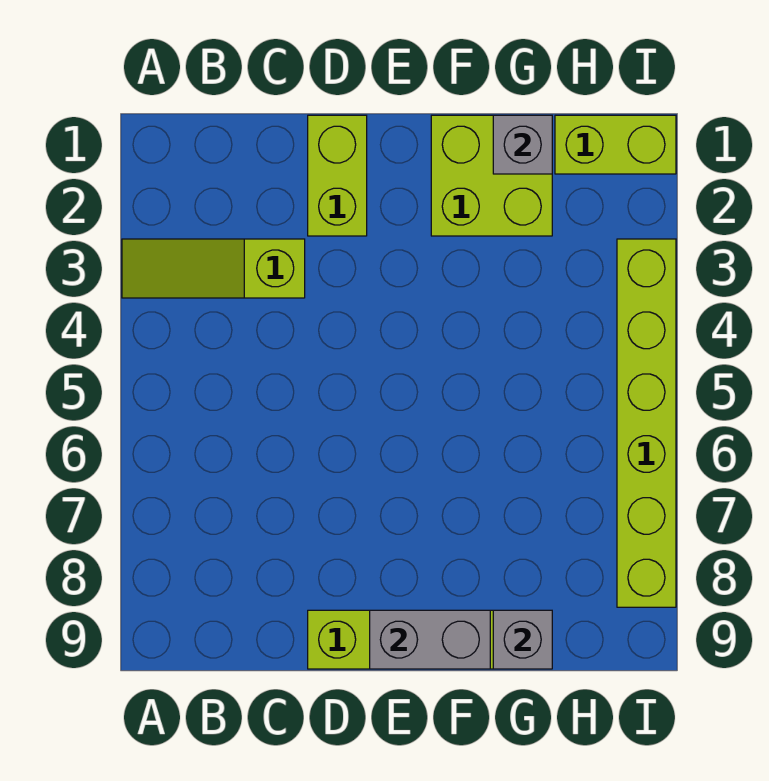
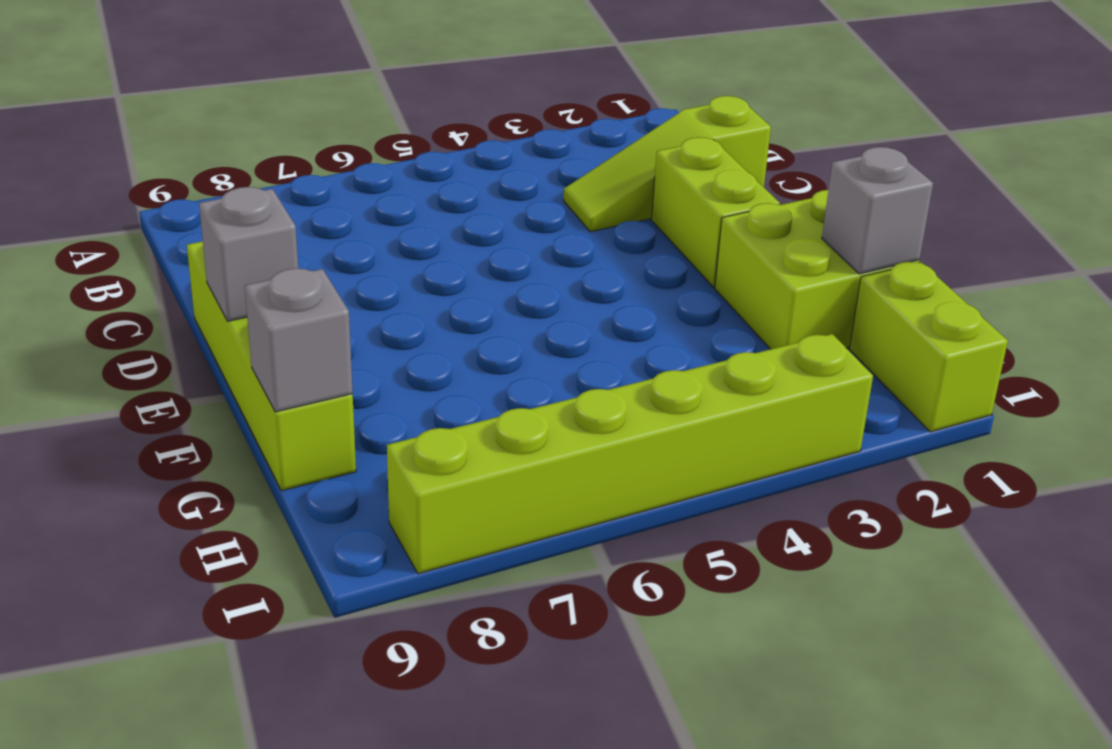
lime 1x3 slope [122,239,305,298] -> lime 1x3 slope turned to [563,96,771,232]
lime 1x2 brick [308,115,367,236] -> lime 1x2 brick turned to [652,137,780,287]
grey 1x2 brick [370,610,490,669] -> grey 1x1 brick [199,187,298,321]

